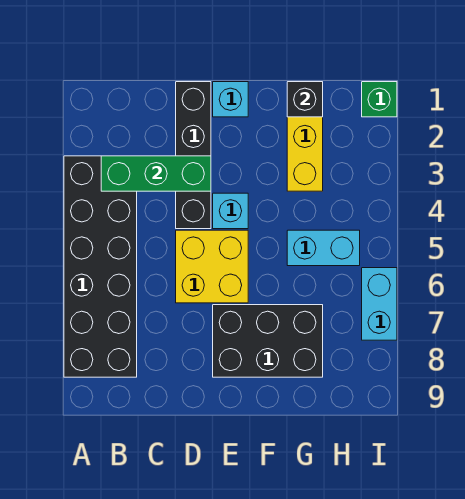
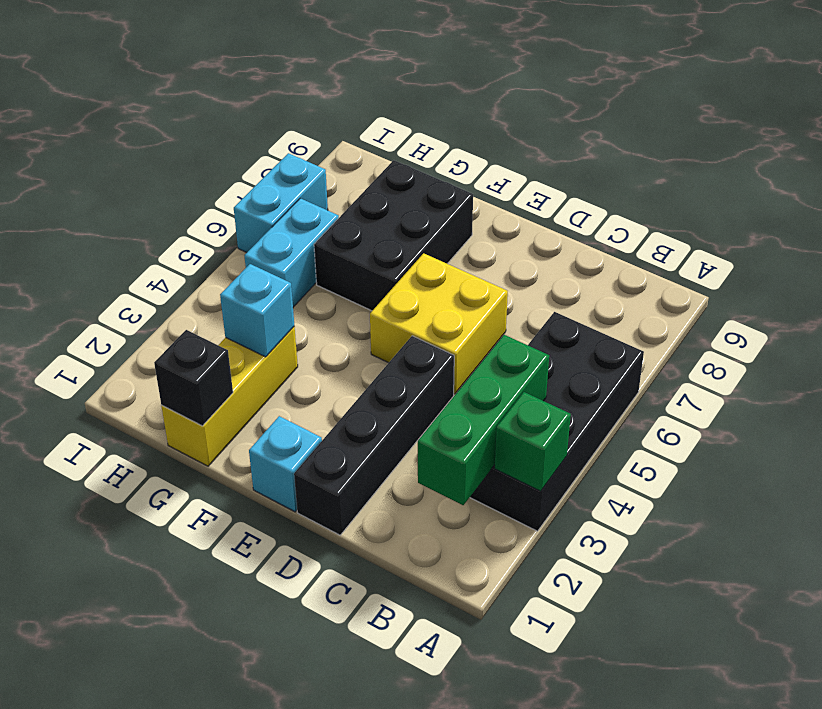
black 2x6 brick [64,156,137,377] -> black 2x4 brick [470,312,644,531]
green 1x3 brick [101,156,211,191] -> green 1x3 brick turned to [418,335,549,505]
cyan 1x1 brick [213,193,248,229] -> cyan 1x1 brick moved to [220,264,294,357]
black 2x3 brick [213,305,323,377] -> black 2x3 brick turned to [314,160,473,311]
cyan 1x2 brick [287,230,360,266] -> cyan 1x2 brick turned to [244,198,339,307]
green 1x1 brick [362,82,397,117] -> green 1x1 brick moved to [495,392,571,491]

